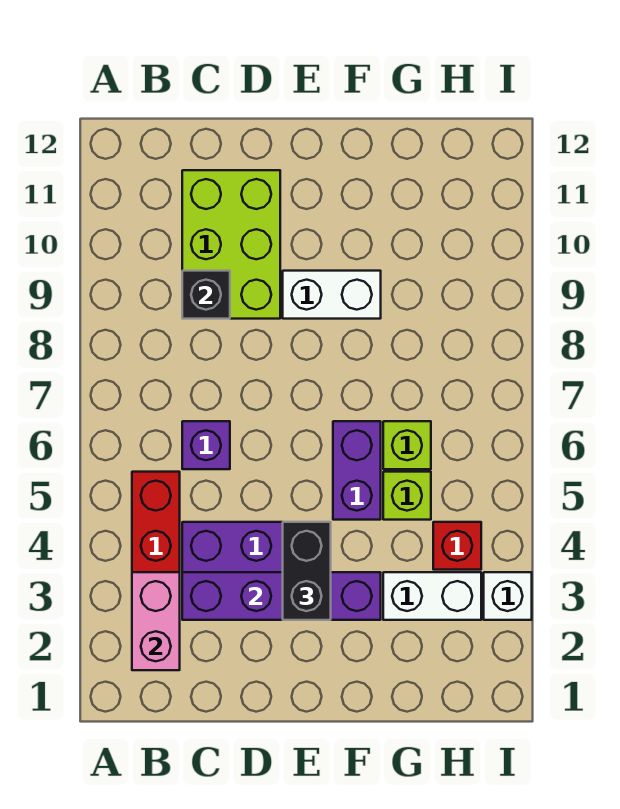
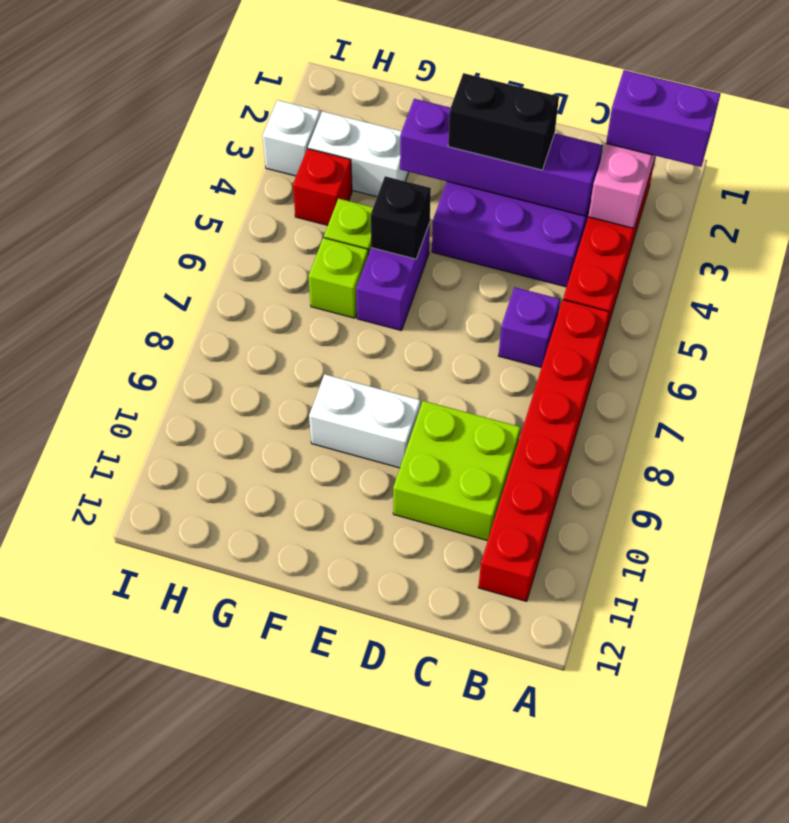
none -> purple 1x2 brick [606,70,720,167]
none -> red 1x6 brick [478,300,609,601]
lime 2x3 brick [182,170,280,319] -> lime 2x2 brick [393,401,520,541]
black 1x1 brick [182,271,230,319] -> black 1x1 brick moved to [371,176,431,259]
black 1x2 brick [283,522,331,620] -> black 1x2 brick turned to [448,73,559,170]

